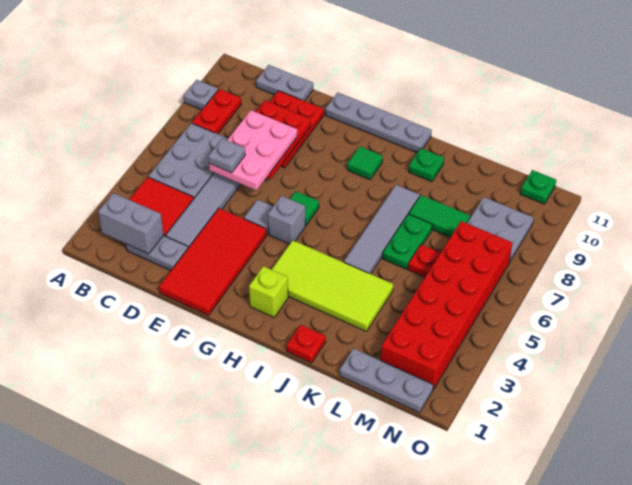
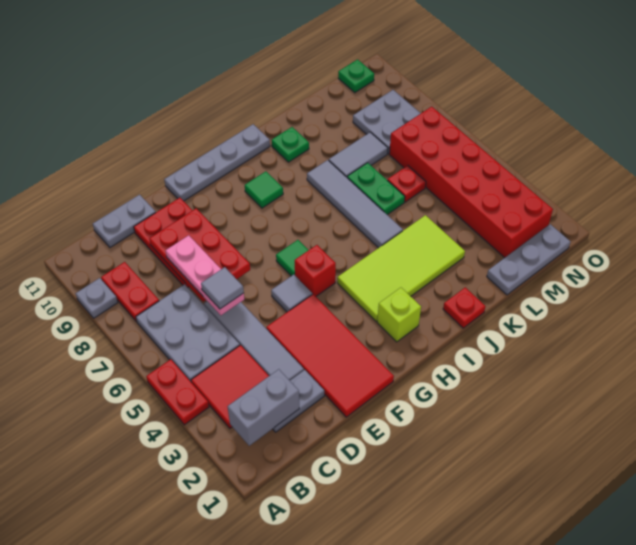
none -> red 1x2 plate [146,359,209,425]
pink 2x3 plate [209,110,297,190] -> pink 1x3 plate [165,235,244,315]
grey 1x1 plate [208,139,245,173] -> grey 1x1 tile [201,267,244,309]
grey 1x1 brick [268,196,305,244] -> red 1x1 brick [295,245,336,296]
green 1x2 tile [409,195,470,237] -> grey 1x2 tile [329,132,388,177]

